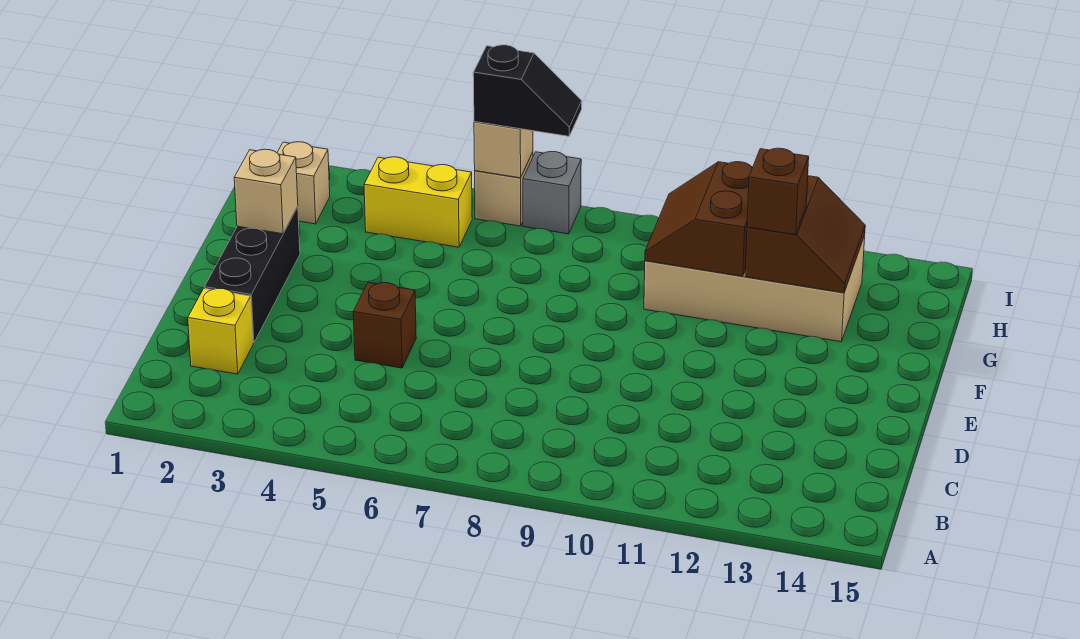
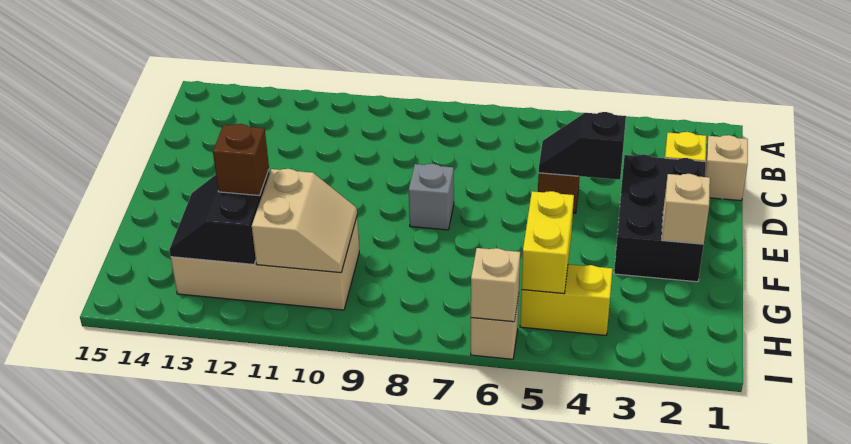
black 1x3 brick [204,207,300,343] -> black 2x3 brick [614,154,706,282]
none -> yellow 1x2 brick [521,191,574,294]
brown 2x2 slope [645,162,753,276] -> tan 2x2 slope [252,169,357,273]
brown 2x2 slope [745,176,865,293] -> black 2x2 slope [169,170,270,264]
tan 1x1 brick [277,142,330,224] -> tan 1x1 brick moved to [705,135,748,201]
black 1x2 slope [473,45,582,136] -> black 1x2 slope moved to [539,112,626,180]
grey 1x1 brick [523,152,581,234] -> grey 1x1 brick moved to [409,164,454,230]

